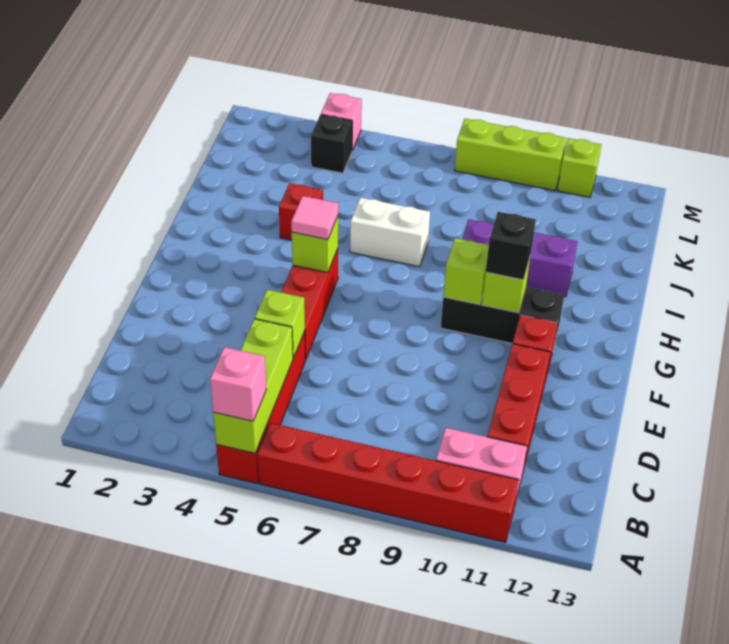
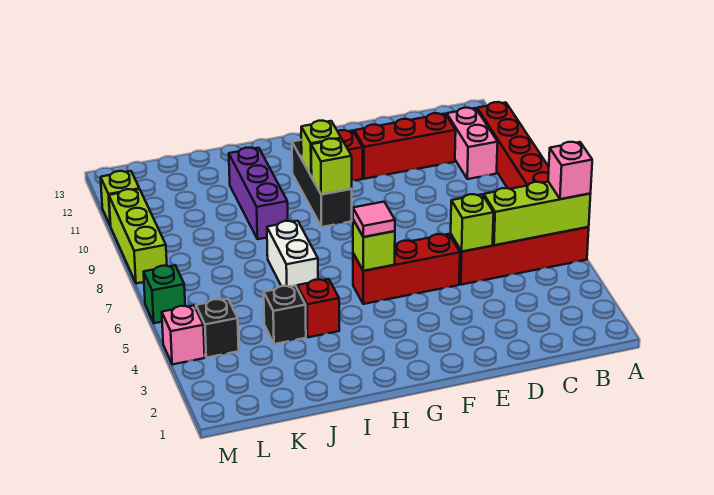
black 1x1 brick [486,212,536,280] -> black 1x1 brick moved to [264,286,306,344]
none -> green 1x1 brick [144,265,185,323]

